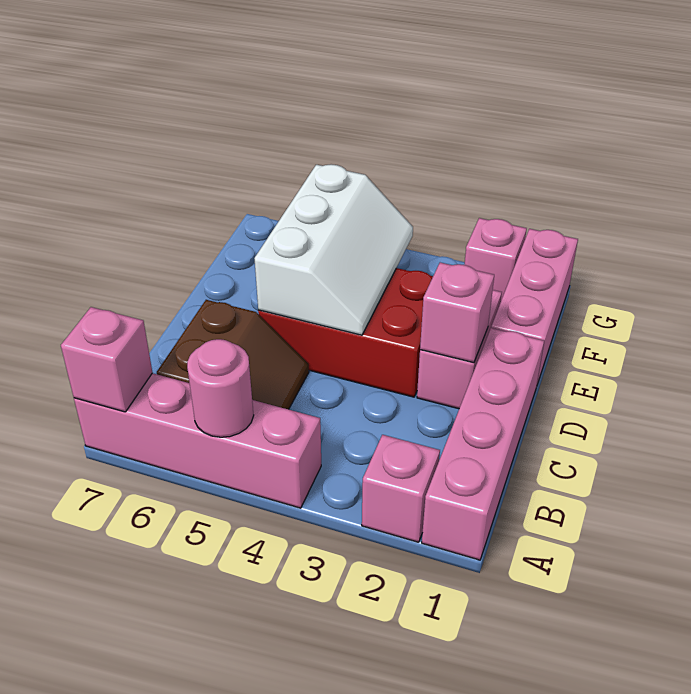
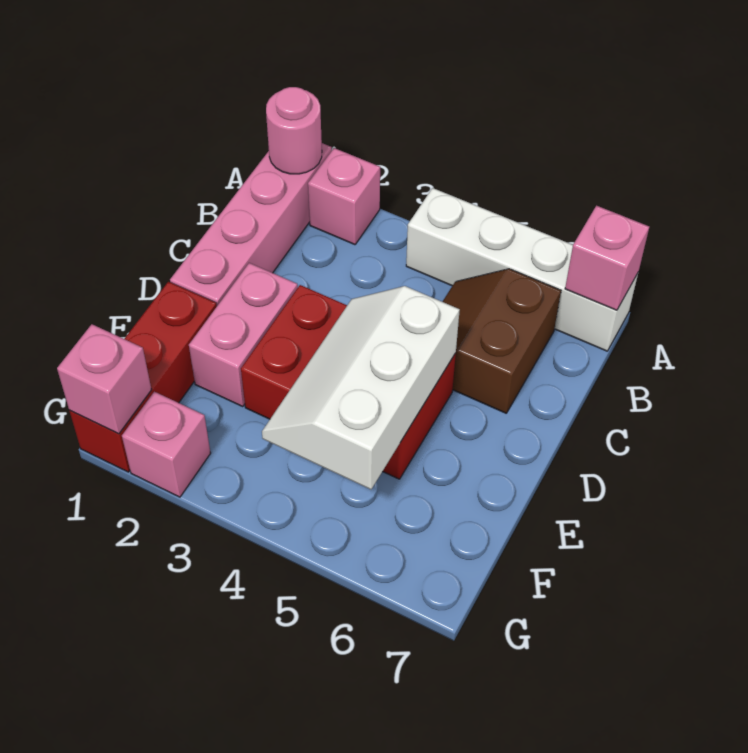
pink 1x4 brick [74,373,321,508] -> white 1x4 brick [406,188,638,351]
pink 1x1 round brick [187,339,254,437] -> pink 1x1 round brick moved to [266,87,322,174]
pink 1x1 brick [420,263,494,363] -> pink 1x1 brick moved to [57,324,152,434]
pink 1x3 brick [491,229,578,384] -> red 1x3 brick [69,282,217,472]

